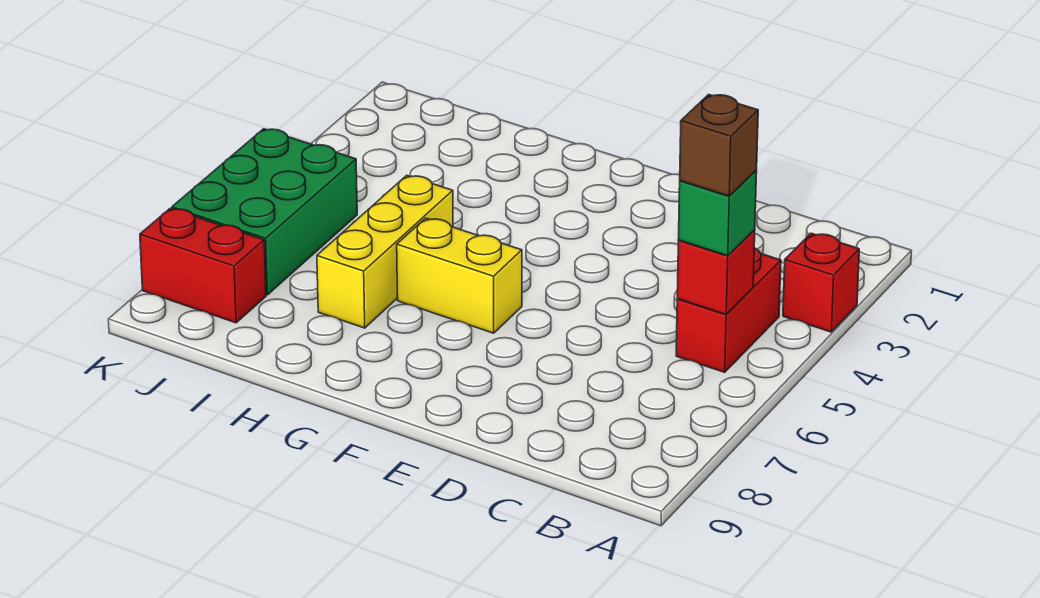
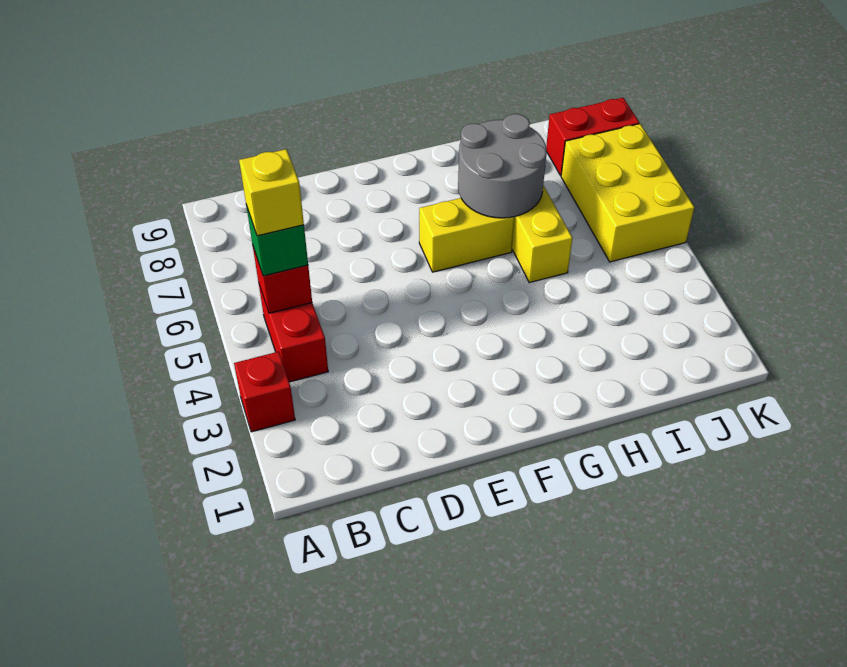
brown 1x1 brick [680,95,758,196] -> yellow 1x1 brick [239,149,304,236]
none -> grey 2x2 round brick [458,114,547,218]
green 2x3 brick [172,129,357,295] -> yellow 2x3 brick [561,124,694,262]

